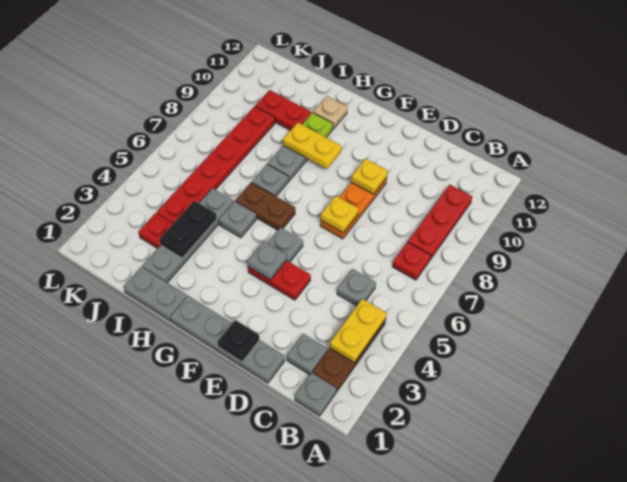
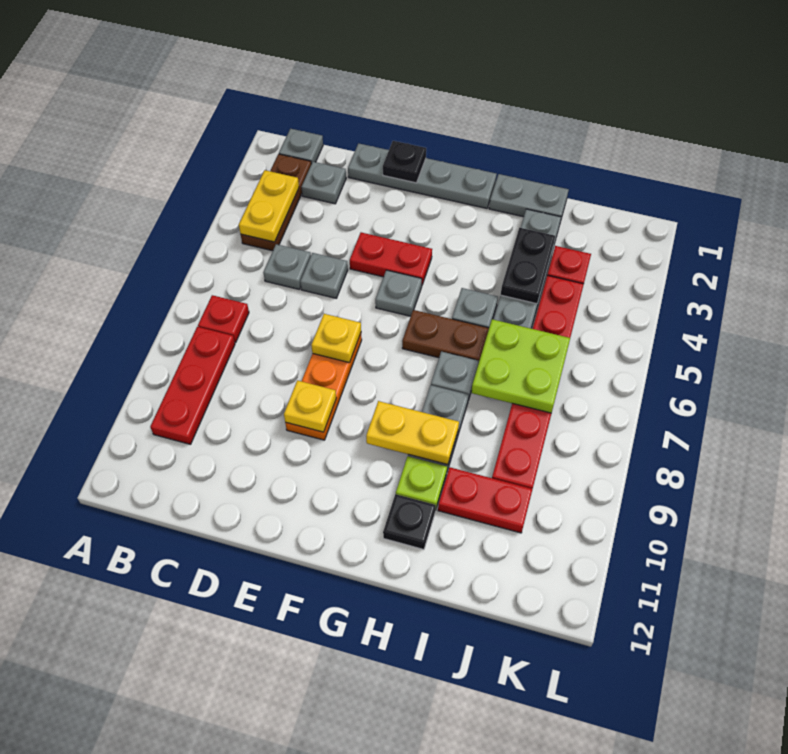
grey 1x1 plate [247,241,287,280] -> grey 1x1 plate moved to [300,253,348,298]
tan 1x1 plate [313,96,347,129] -> black 1x1 plate [383,494,436,549]
none -> lime 2x2 plate [471,319,570,413]

